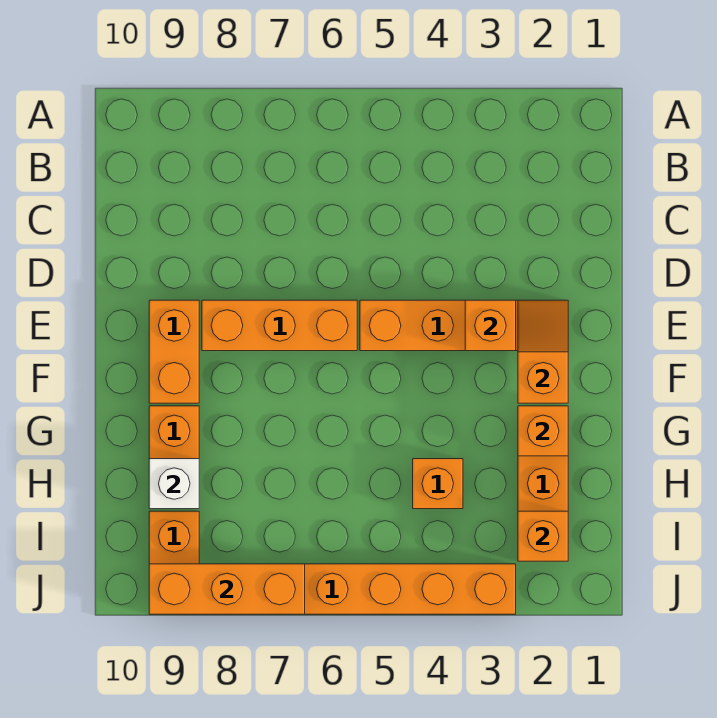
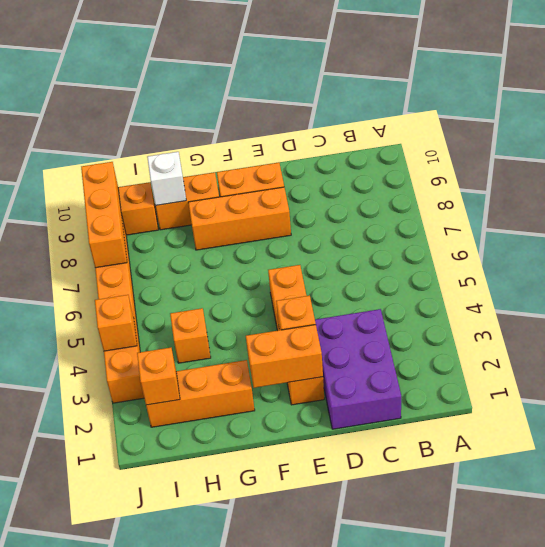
none -> purple 2x3 brick [315,309,401,429]
orange 1x2 slope [518,300,568,403] -> orange 1x2 brick [246,325,323,388]
orange 1x3 brick [202,300,357,351] -> orange 1x3 brick turned to [188,187,291,250]
orange 1x1 brick [518,406,568,456] -> orange 1x1 brick moved to [95,295,137,351]

